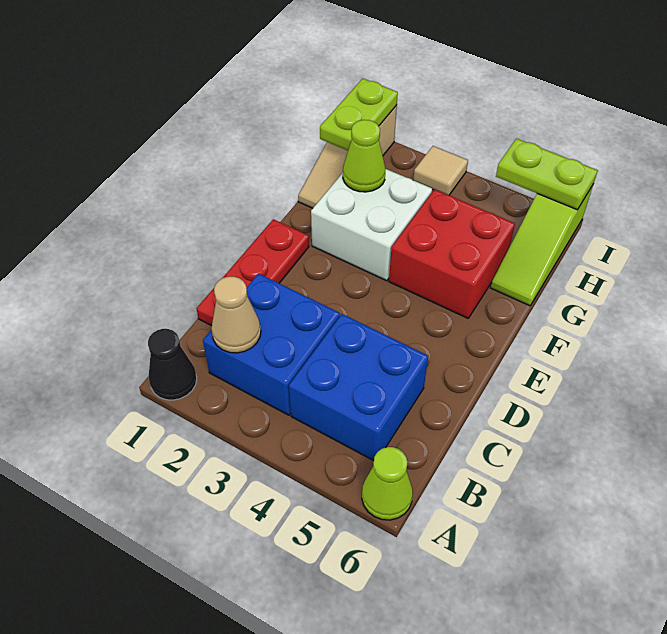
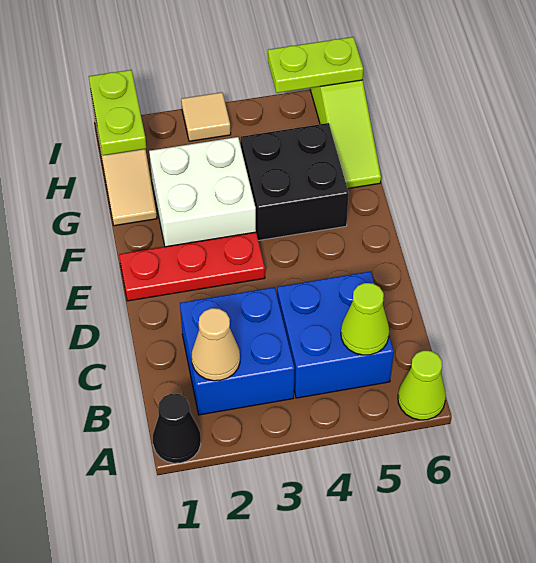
red 1x3 plate [197,219,309,326] -> red 1x3 plate turned to [119,232,265,301]
red 2x2 brick [389,189,515,318] -> black 2x2 brick [241,123,349,241]
lime 1x1 cone [343,120,385,192] -> lime 1x1 cone moved to [341,283,389,355]

